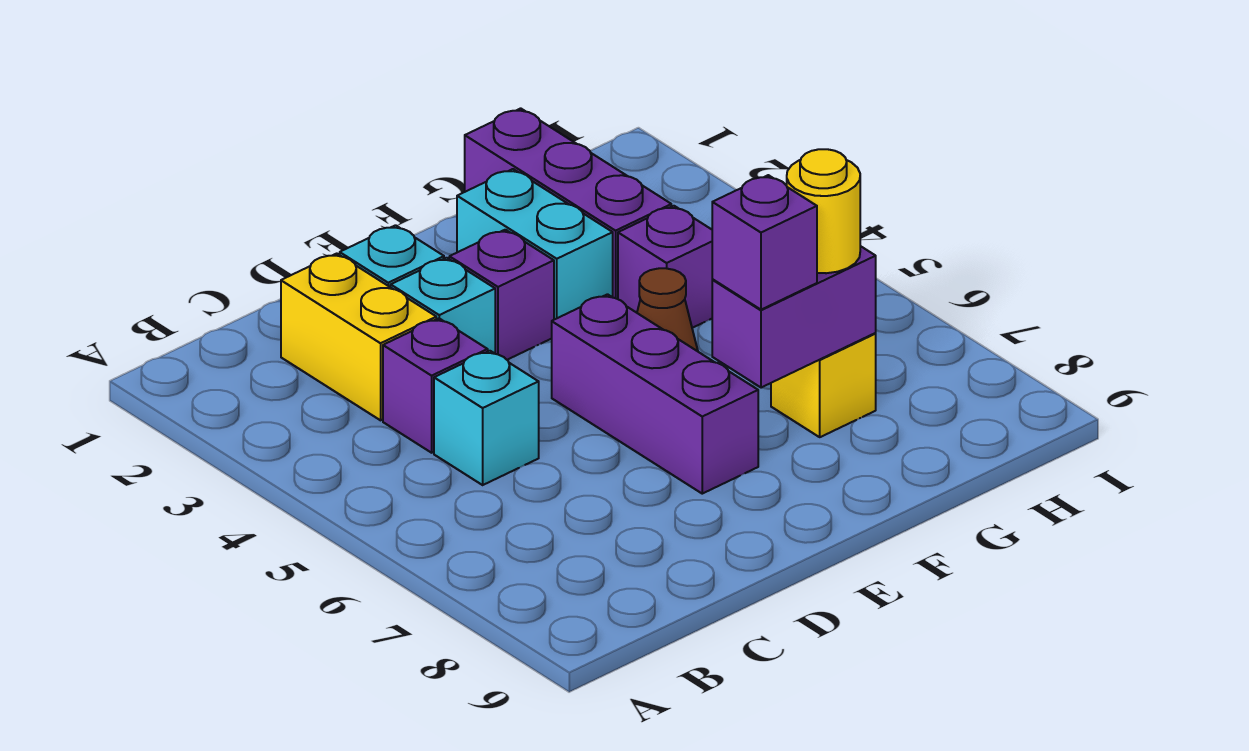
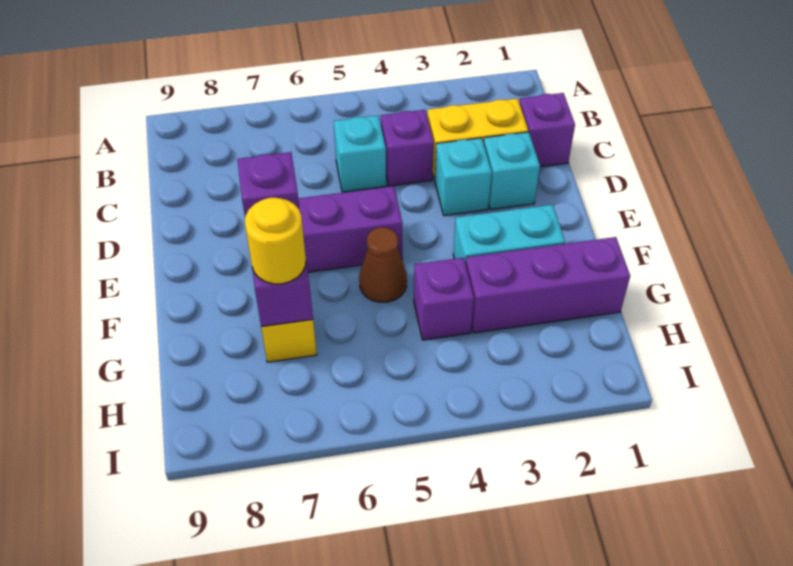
purple 1x1 brick [449,230,554,360] -> purple 1x1 brick moved to [520,93,575,167]

